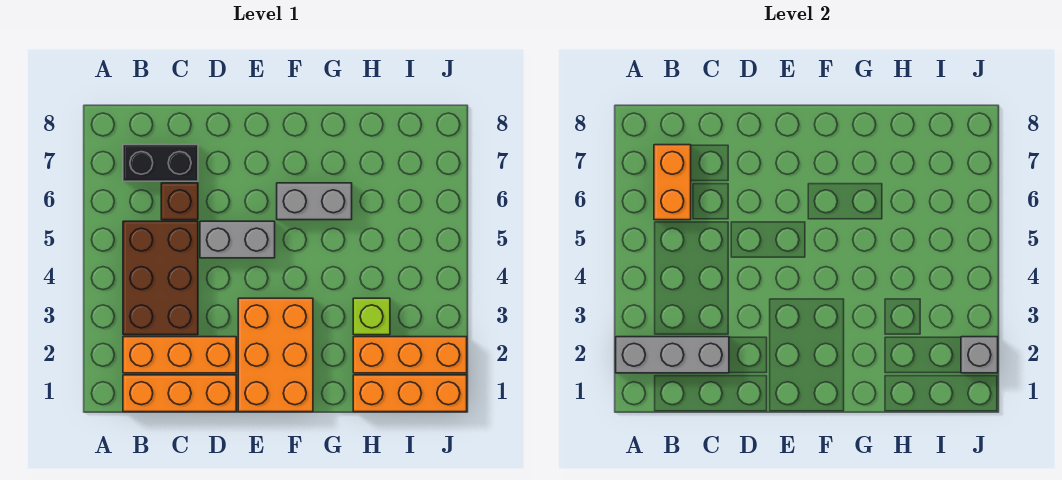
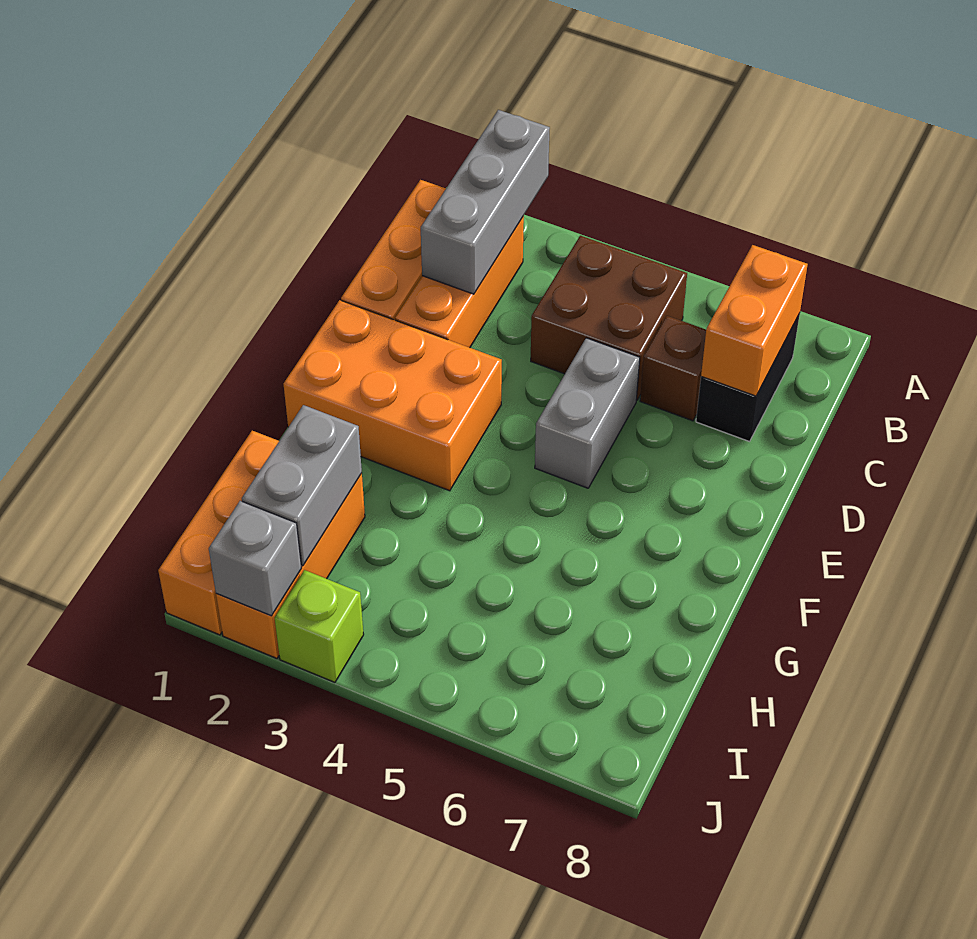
brown 2x3 brick [123,221,198,335] -> brown 2x2 brick [531,236,687,400]
orange 1x2 brick [654,145,691,220] -> orange 1x2 brick turned to [701,245,808,396]
grey 1x2 brick [277,183,352,220] -> grey 1x2 brick moved to [242,405,362,566]
lime 1x1 brick [353,298,390,335] -> lime 1x1 brick moved to [275,570,364,682]

